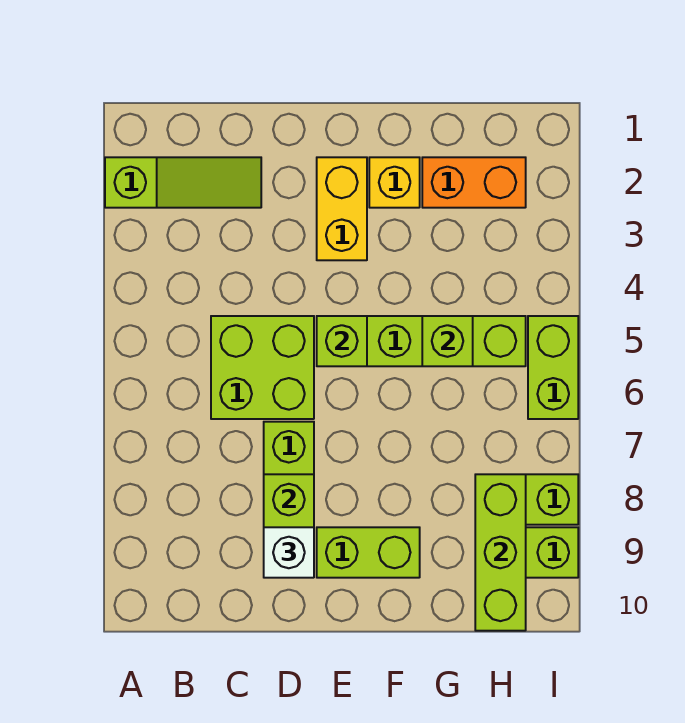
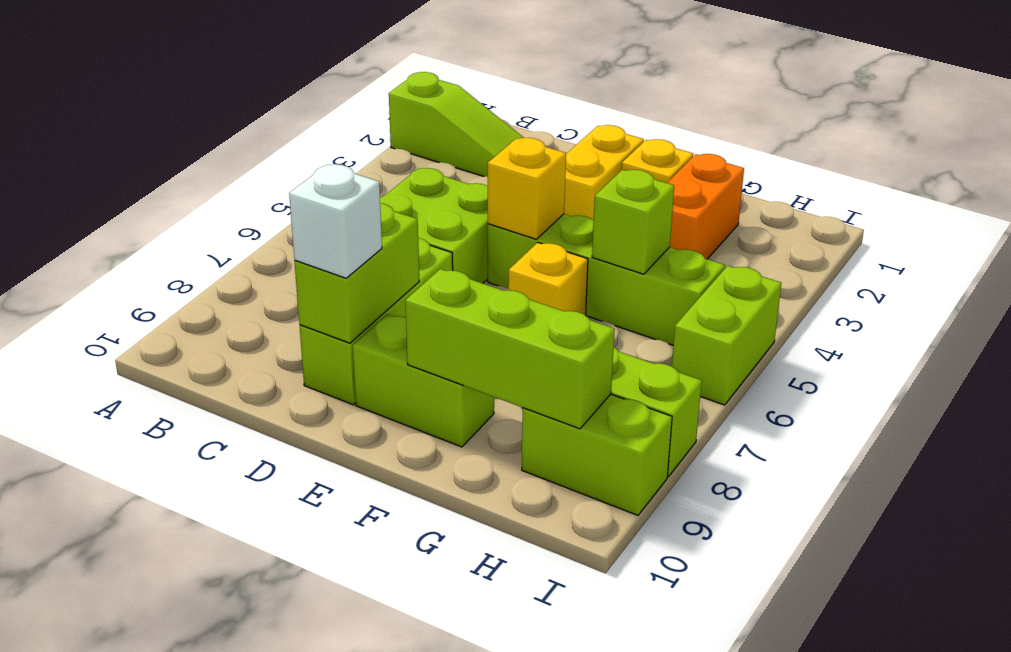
lime 1x1 brick [317,316,367,366] -> yellow 1x1 brick [488,138,566,239]
none -> yellow 1x1 brick [508,242,588,315]
orange 1x2 brick [422,157,526,208] -> orange 1x2 brick turned to [667,154,744,259]
lime 1x3 brick [475,474,526,631] -> lime 1x3 brick turned to [405,269,615,429]

